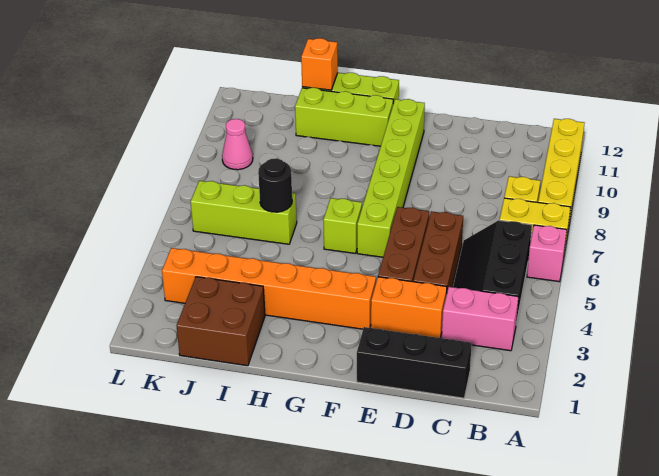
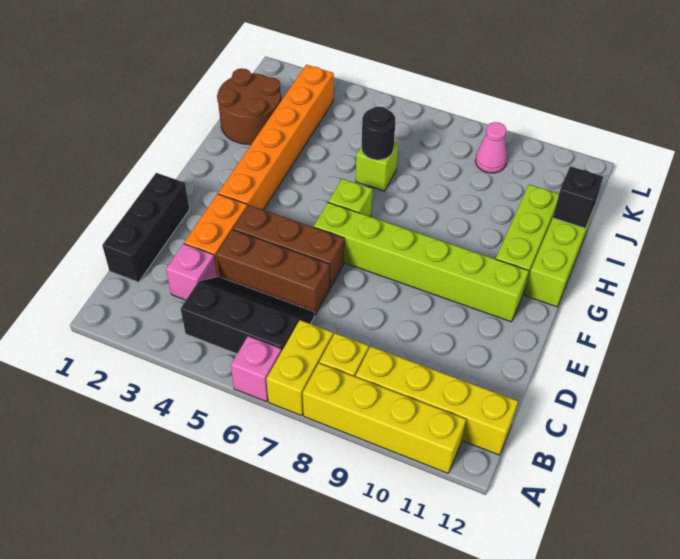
pink 1x2 brick [442,287,519,351] -> pink 1x1 brick [166,244,217,300]
none -> yellow 1x4 brick [356,347,518,455]
brown 2x2 brick [176,277,265,366] -> brown 2x2 round brick [217,68,281,145]
lime 1x3 brick [191,181,297,244] -> lime 1x1 brick [356,142,398,191]
orange 1x1 brick [301,38,338,90] -> black 1x1 brick [553,166,603,229]

